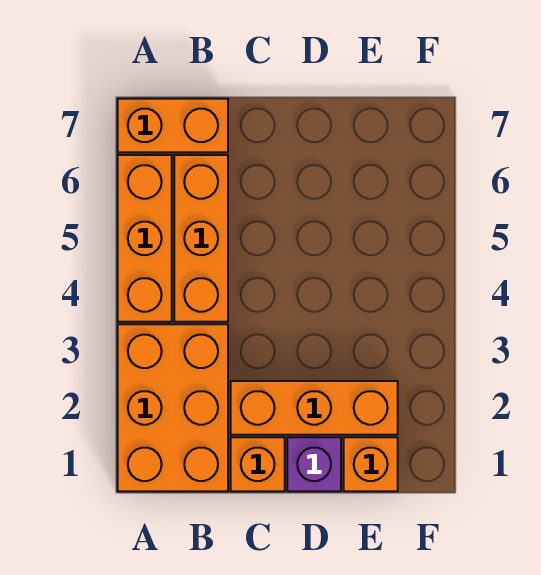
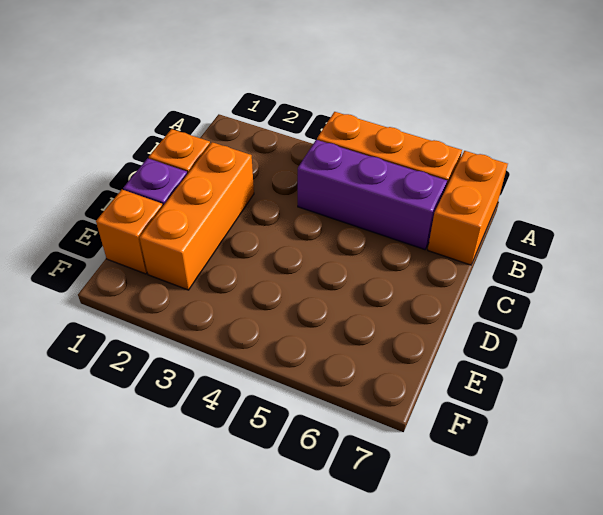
orange 2x3 brick [118,324,228,491] -> none
orange 1x3 brick [174,155,228,322] -> purple 1x3 brick [298,140,447,250]

